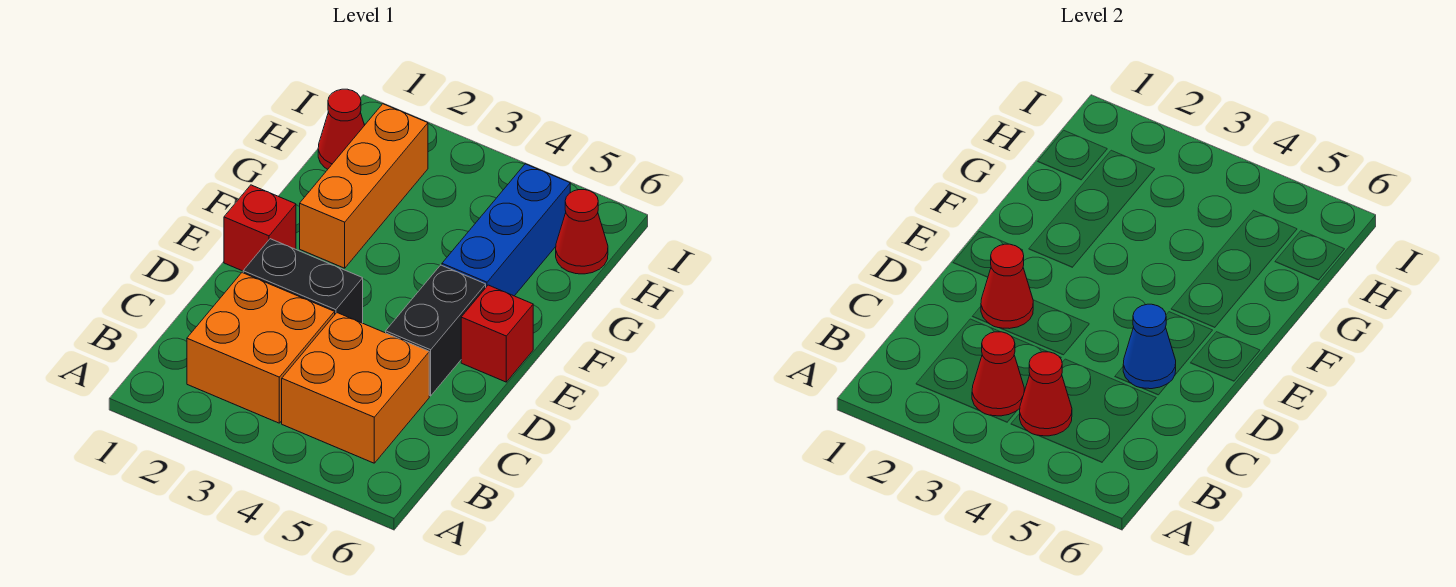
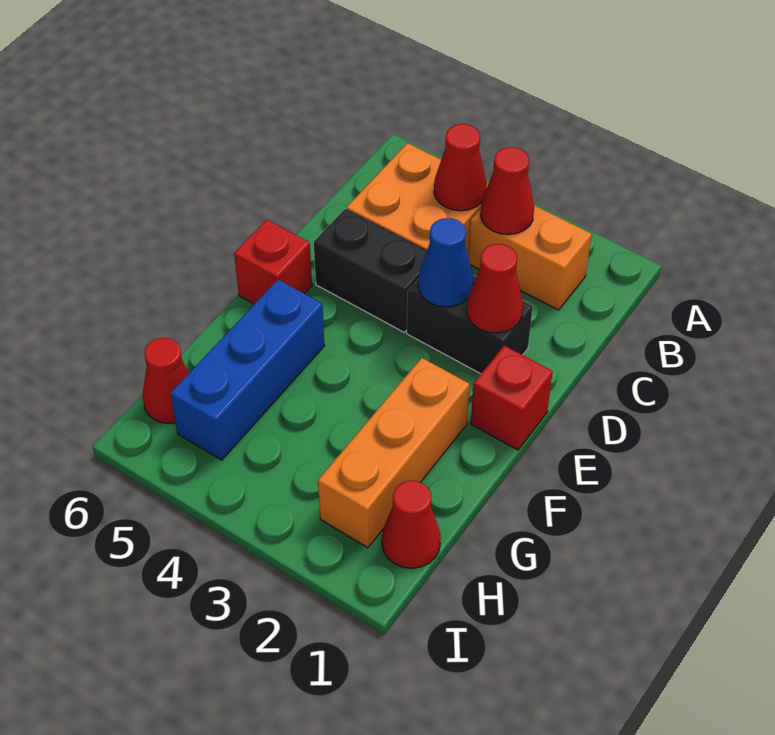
orange 2x2 brick [187,273,335,423] -> orange 1x2 brick [468,206,592,310]
black 1x2 brick [386,265,486,396] -> black 1x2 brick turned to [314,209,427,332]
blue 1x1 cone [1123,304,1176,389] -> blue 1x1 cone moved to [418,218,474,307]

